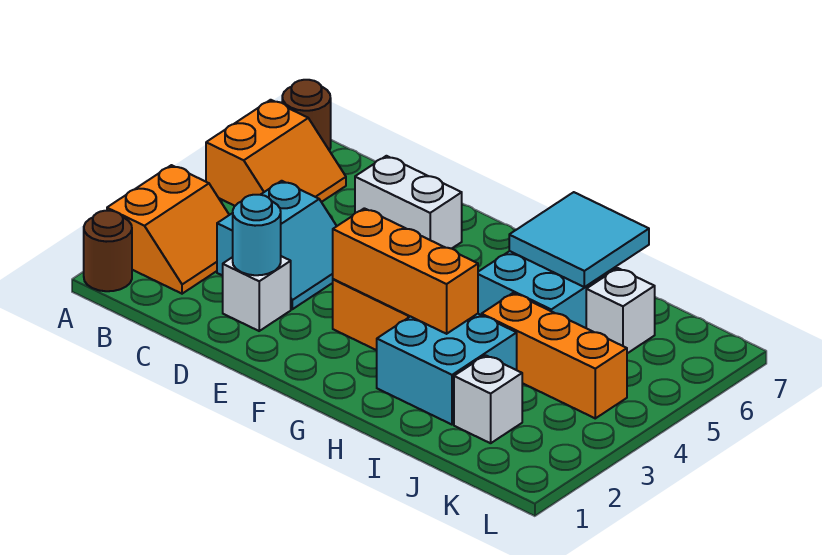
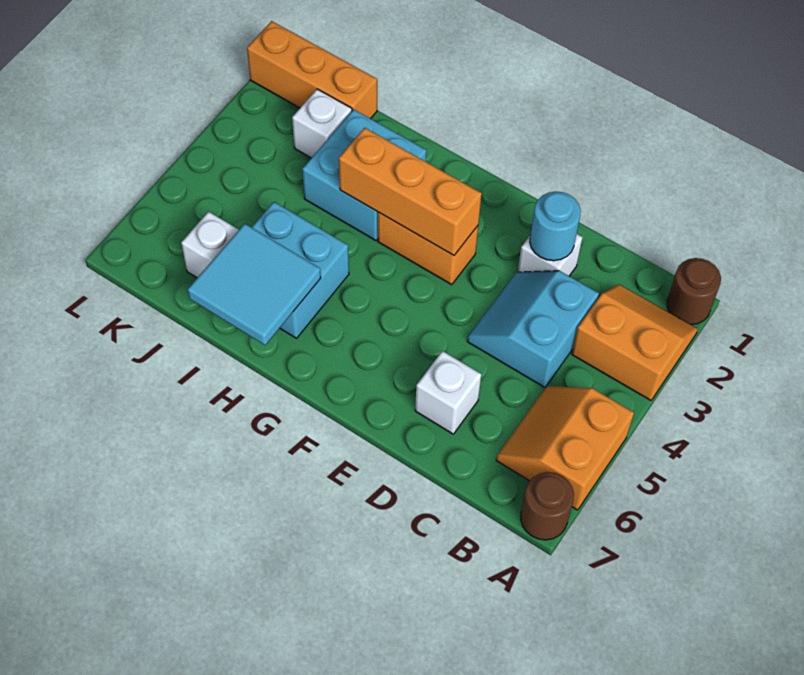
orange 2x2 slope [107,165,229,294] -> orange 2x2 slope turned to [572,285,698,400]
white 1x2 brick [355,156,462,249] -> white 1x1 brick [415,351,481,434]
orange 1x3 brick [482,293,627,418] -> orange 1x3 brick moved to [247,21,377,119]

